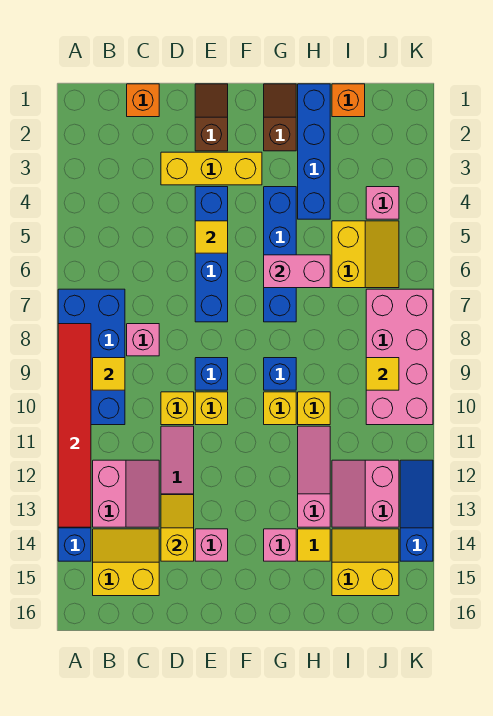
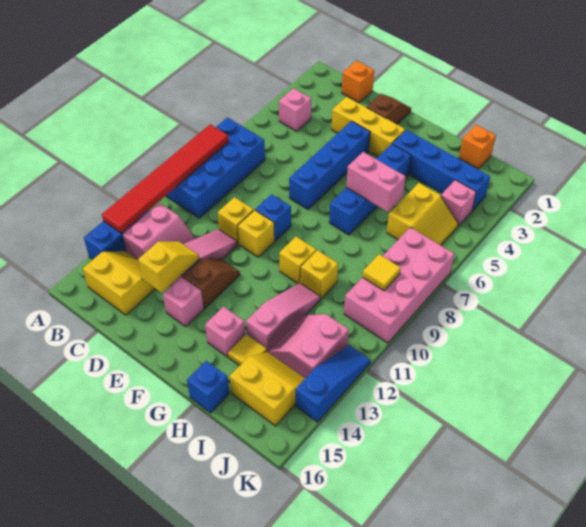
yellow 1x1 tile [93,358,125,390] -> none
pink 1x1 brick [127,324,159,356] -> pink 1x1 brick moved to [279,88,311,131]
yellow 1x1 tile [195,221,228,253] -> none
brown 1x2 slope [264,84,296,151] -> brown 1x2 slope moved to [182,258,240,309]
blue 1x1 brick [264,358,296,390] -> blue 1x1 brick moved to [187,361,229,413]
blue 1x4 brick [298,84,330,219] -> blue 1x4 brick turned to [392,130,490,211]

